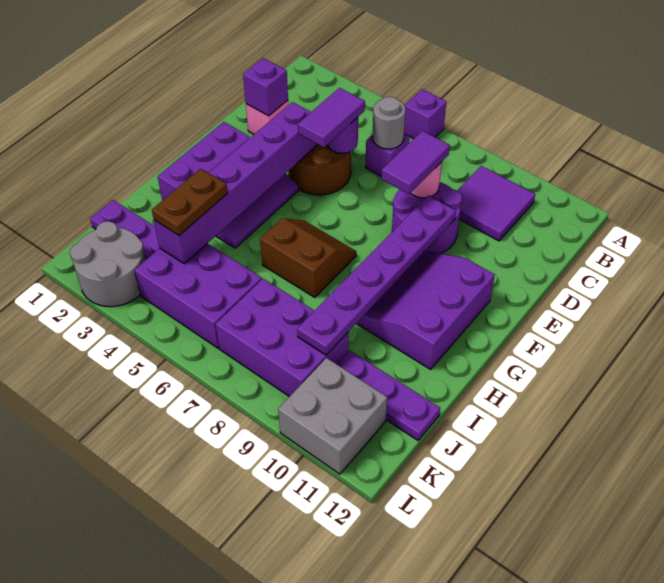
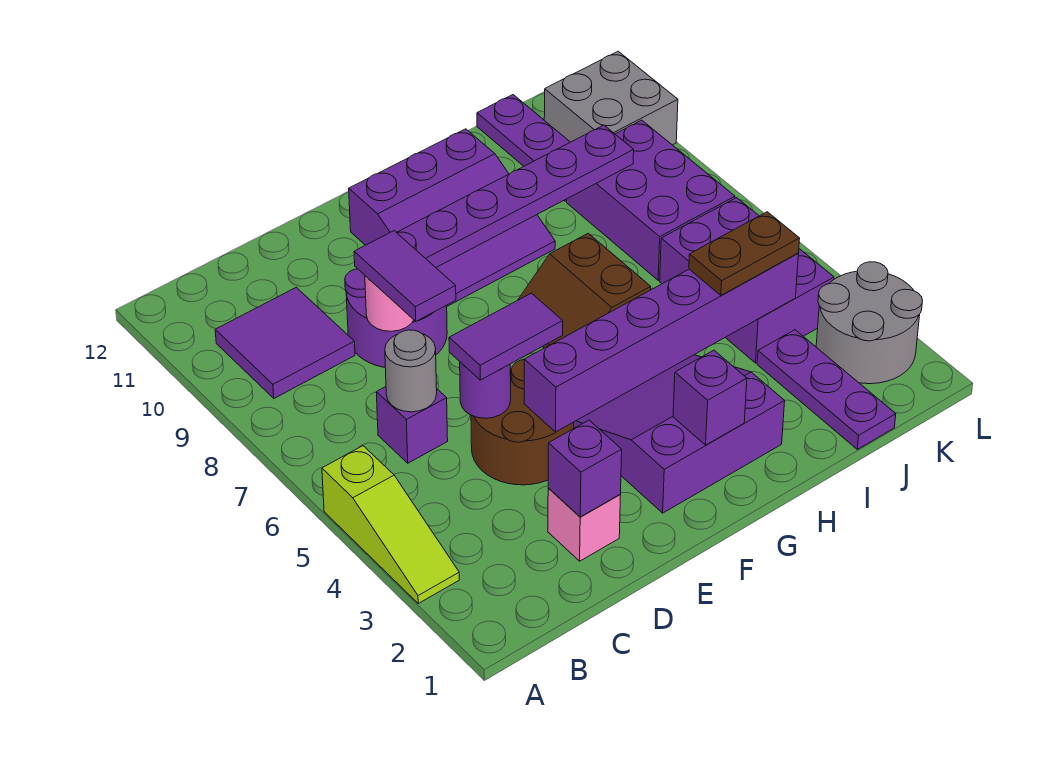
none -> lime 1x3 slope [322,446,459,603]
purple 1x1 brick [404,89,446,139] -> purple 1x1 brick moved to [673,350,747,445]
purple 1x2 tile [381,131,450,194] -> purple 1x2 tile turned to [354,231,456,321]

